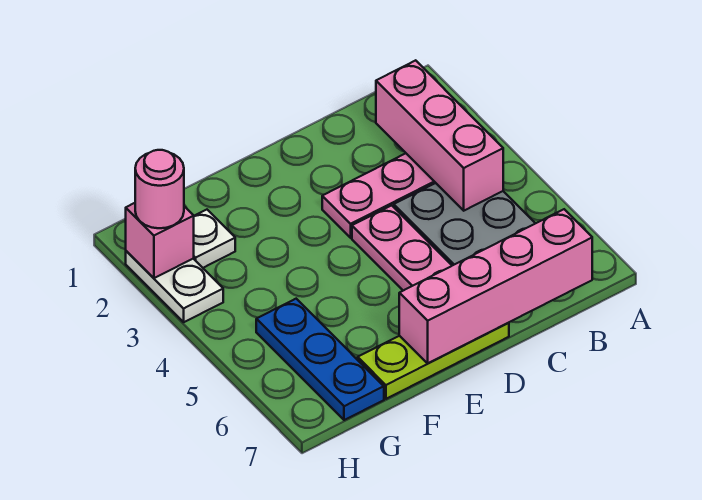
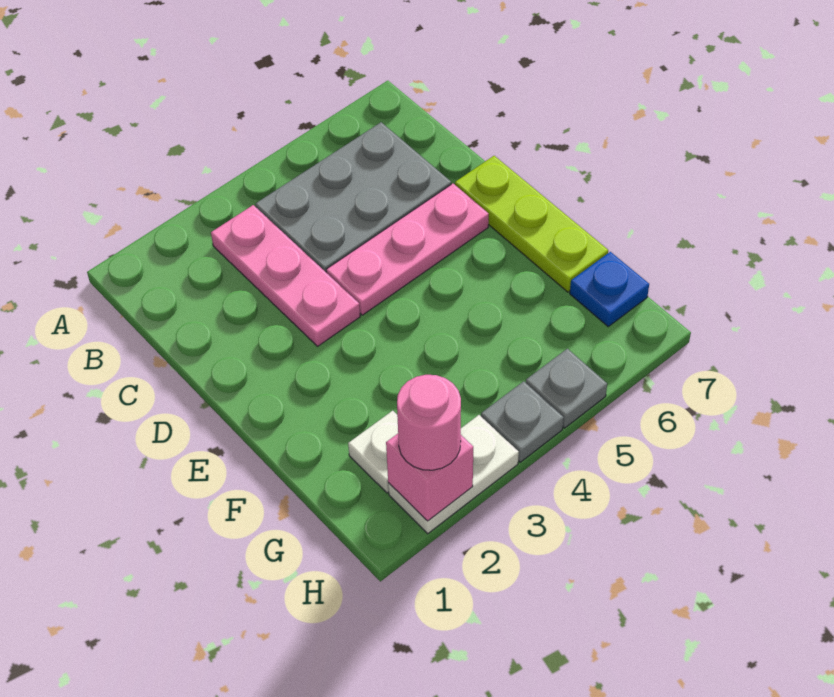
pink 1x3 brick [376,60,503,211] -> none
pink 1x4 brick [399,209,592,363] -> none
blue 1x3 plate [256,299,384,420] -> blue 1x1 plate [570,252,649,326]
none -> grey 1x1 plate [481,381,564,462]
none -> grey 1x1 plate [526,349,607,428]

